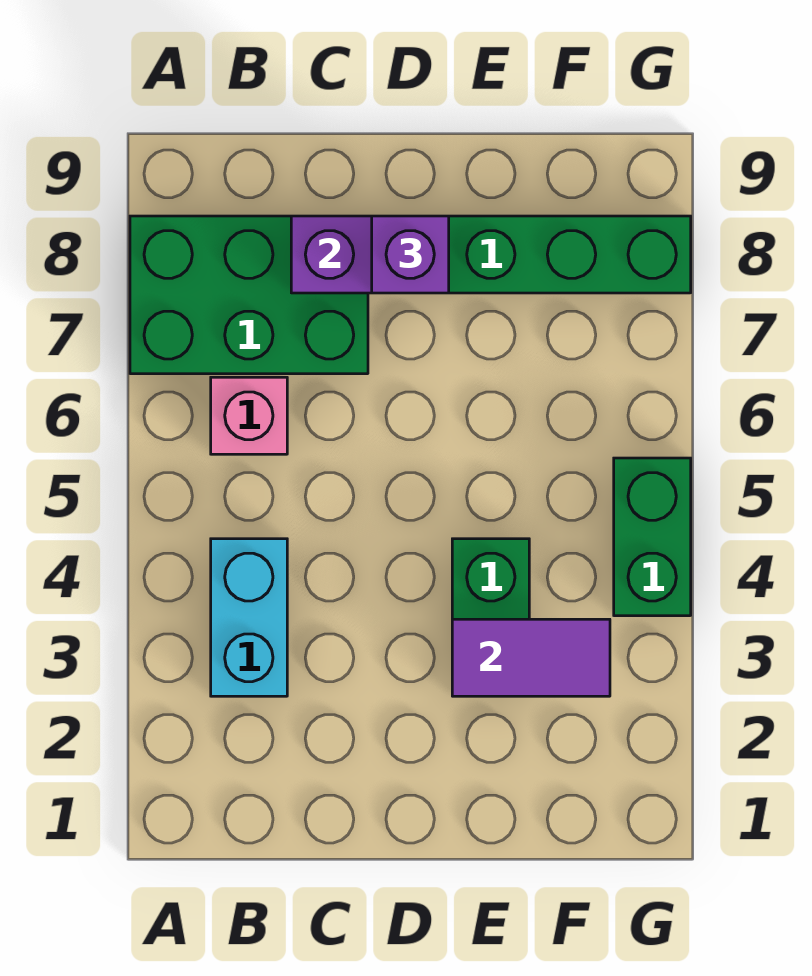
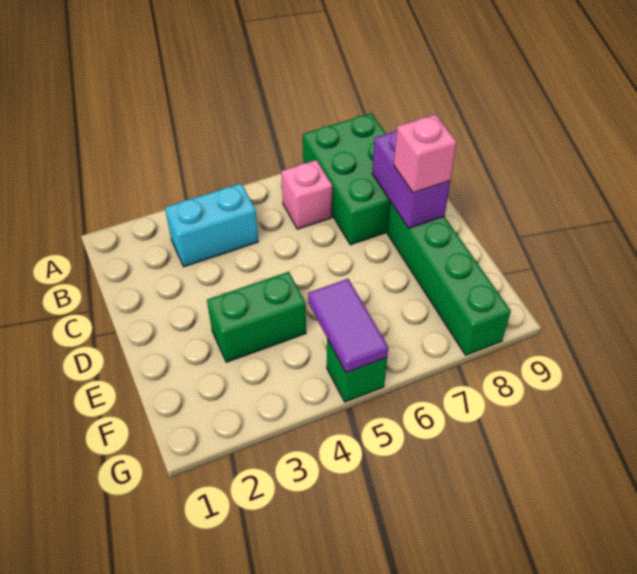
purple 1x1 brick [372,216,449,293] -> pink 1x1 brick [394,114,457,193]
purple 1x2 tile [452,619,610,696] -> purple 1x2 tile moved to [308,279,388,373]
green 1x2 brick [614,458,691,616] -> green 1x1 brick [327,339,387,402]

